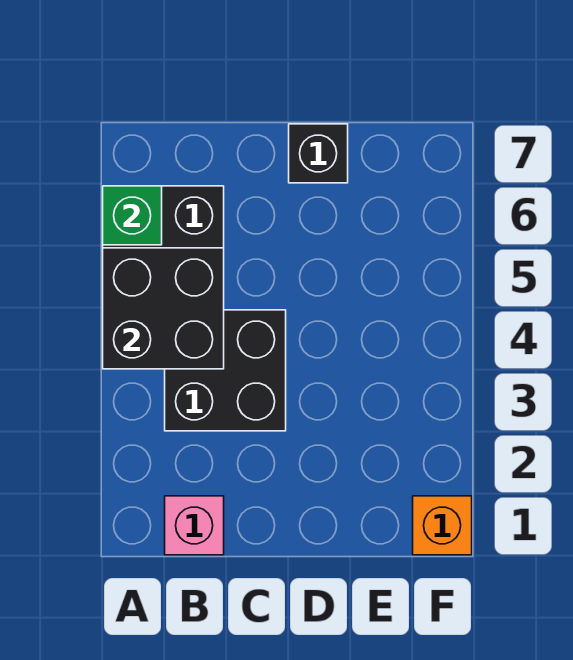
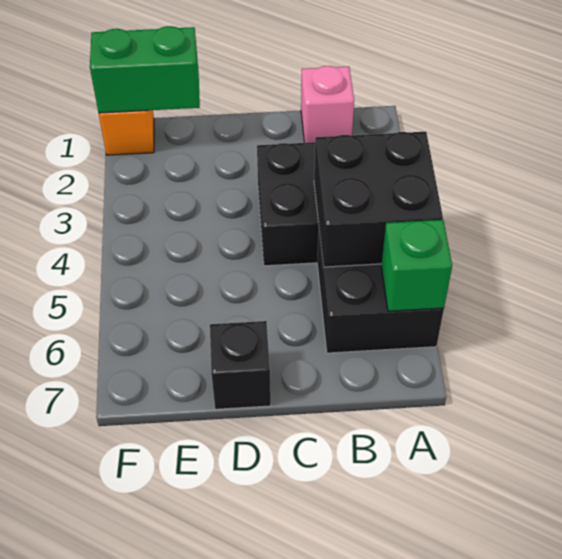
none -> green 1x2 brick [90,26,200,113]

